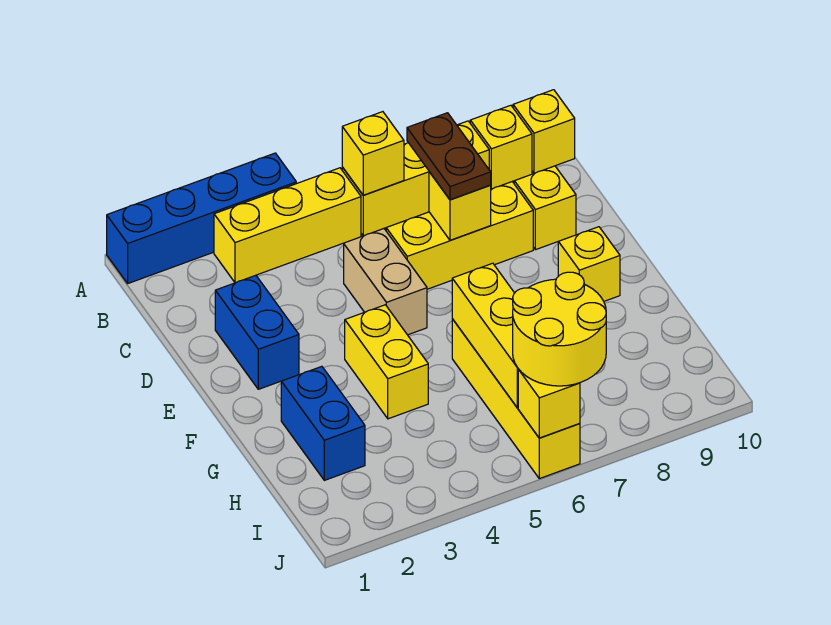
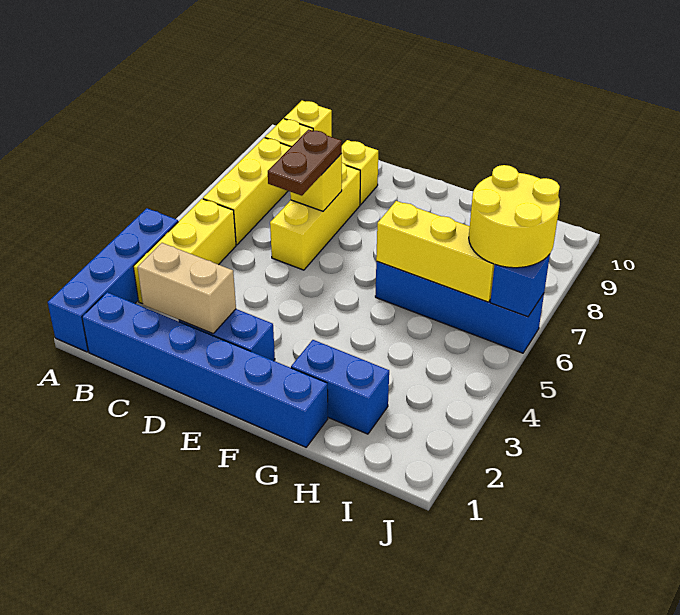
none -> blue 1x6 brick [82,292,328,447]
yellow 1x1 brick [342,112,404,195] -> none
brown 1x2 plate [407,113,491,200] -> brown 1x2 plate turned to [268,129,342,196]
tan 1x2 brick [344,229,427,335] -> tan 1x2 brick moved to [137,243,236,334]
yellow 1x2 brick [345,305,428,419] -> none
yellow 1x1 brick [558,227,620,301] -> none
yellow 1x4 brick [452,319,580,479] -> blue 1x4 brick [375,261,544,353]
yellow 1x1 brick [518,369,580,438] -> blue 1x1 brick [490,254,550,317]

